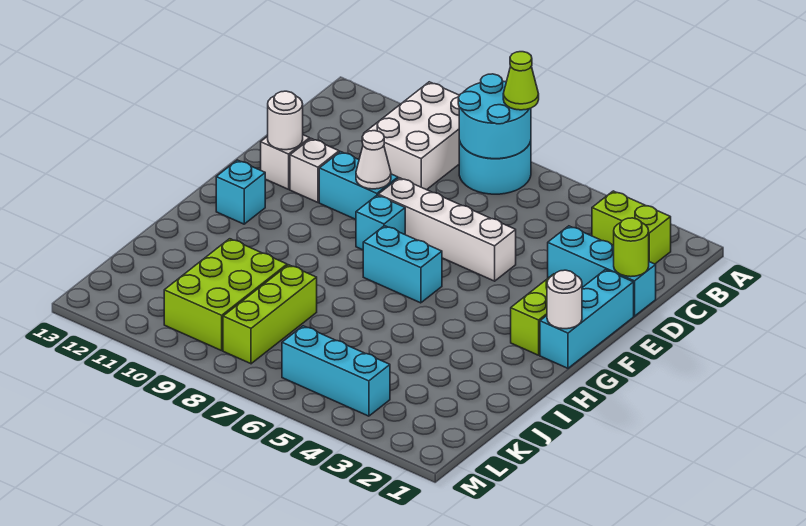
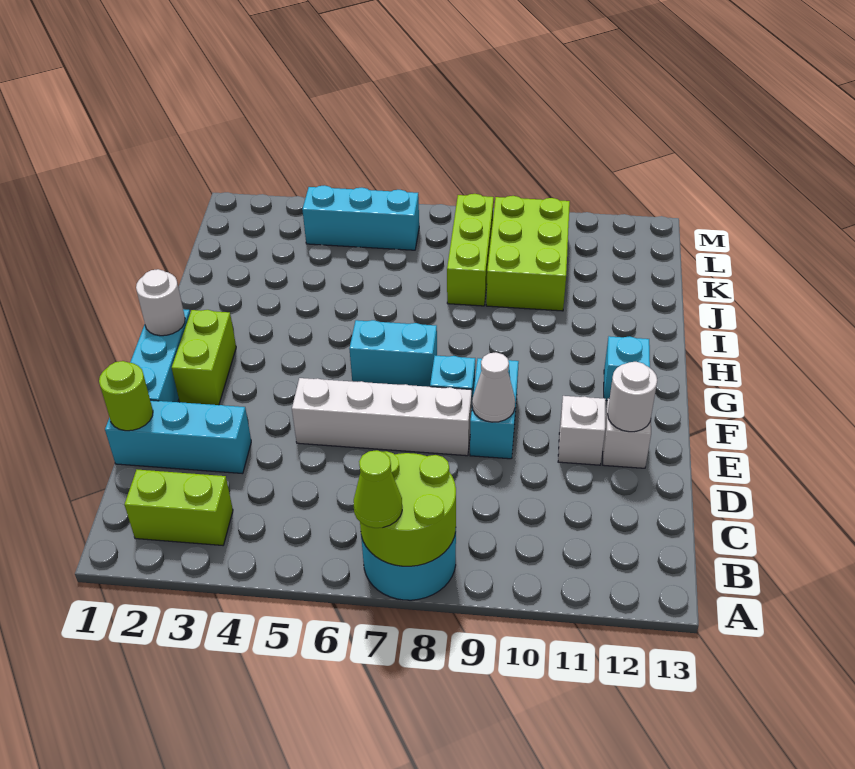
cyan 2x2 round brick [458,74,531,159] -> lime 2x2 round brick [360,451,456,566]
white 2x3 brick [365,82,460,190] -> none
cyan 1x2 brick [319,152,398,219] -> cyan 1x2 brick turned to [470,358,519,459]

